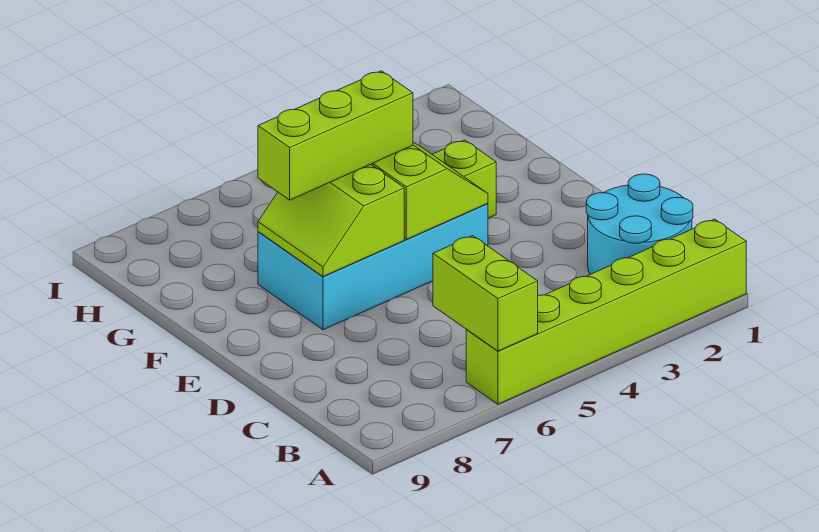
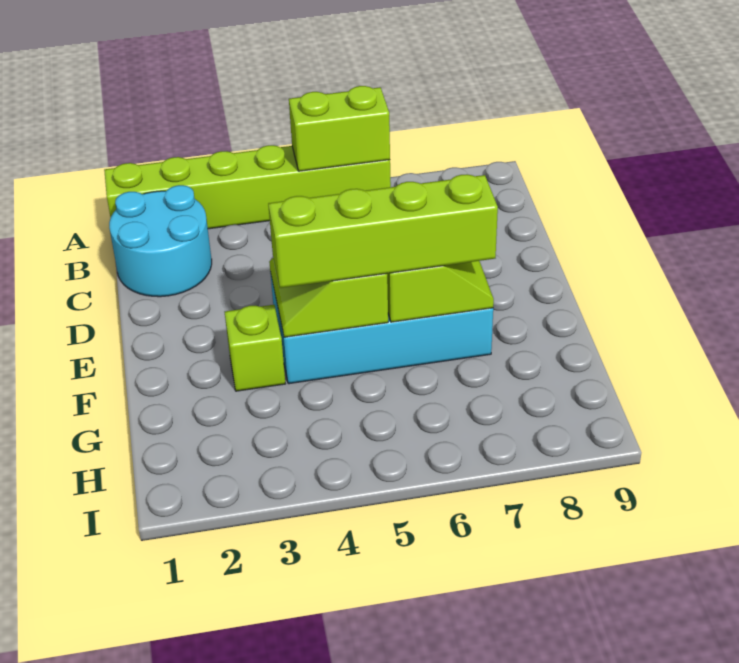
lime 1x2 brick [433,236,538,351] -> lime 1x2 brick turned to [289,86,390,171]
lime 1x3 brick [258,71,413,200] -> lime 1x4 brick [268,174,498,288]

